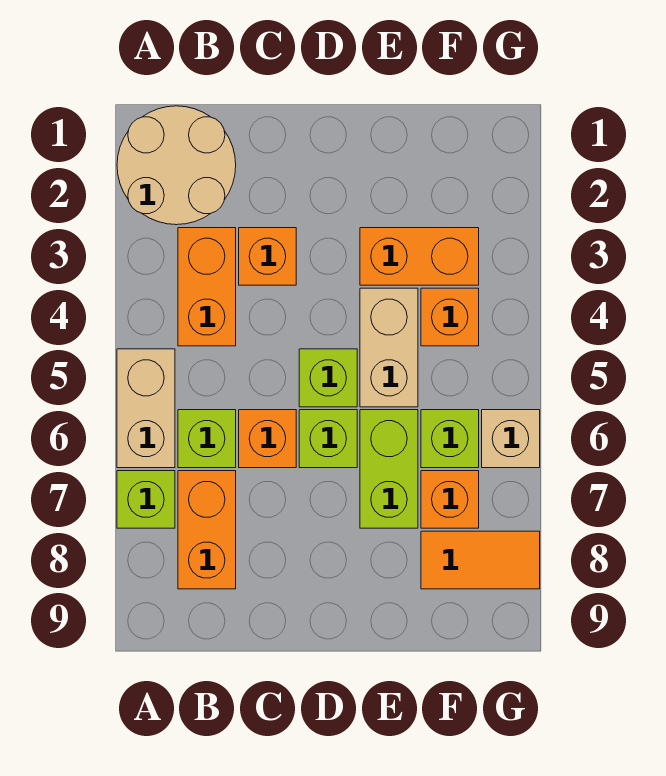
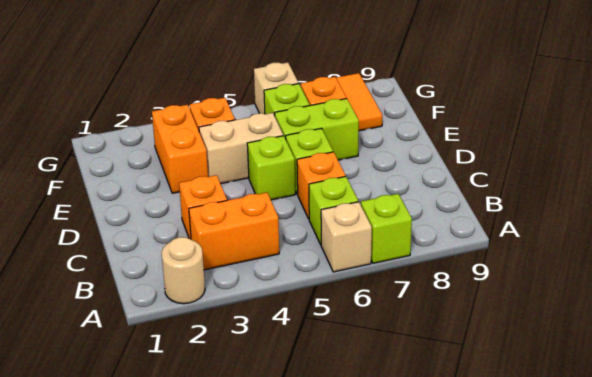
tan 2x2 round brick [117,106,236,225] -> tan 1x1 round brick [162,237,205,304]
tan 1x2 brick [117,349,175,468] -> tan 1x1 brick [321,202,372,272]
orange 1x2 brick [178,471,236,589] -> none

